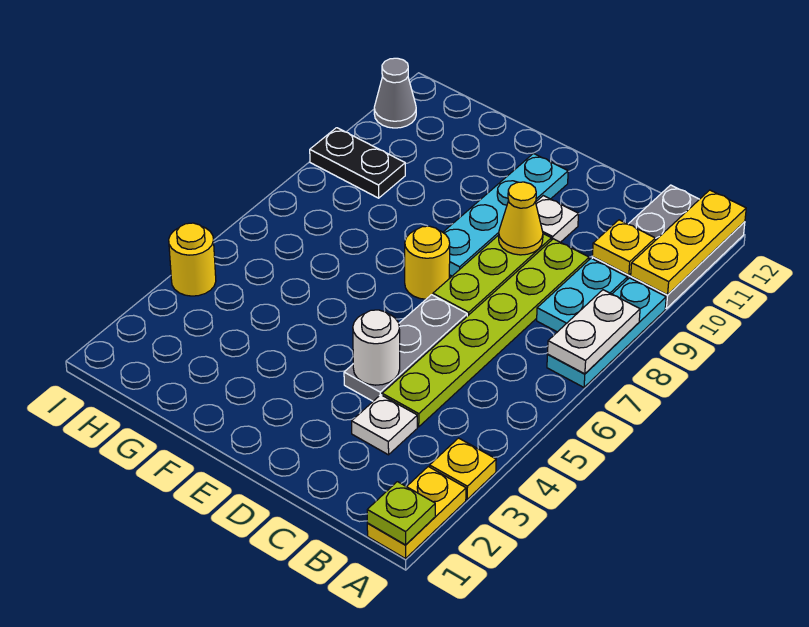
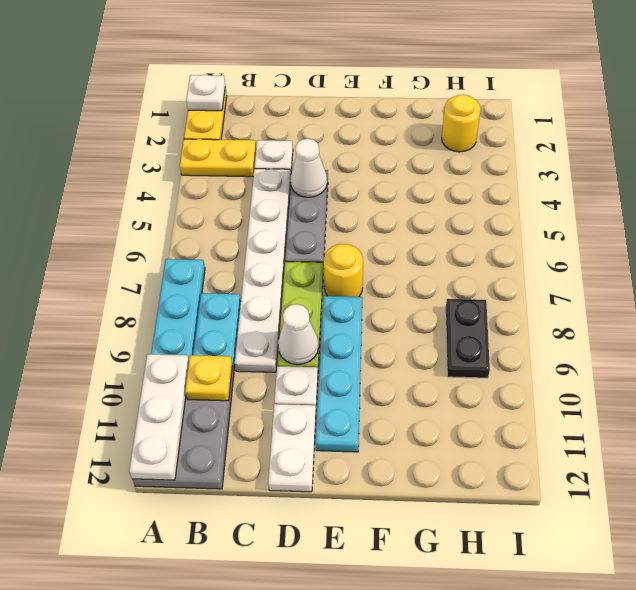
lime 1x1 plate [367,482,435,545] -> white 1x1 plate [186,75,225,111]
yellow 1x1 plate [430,438,496,499] -> yellow 1x2 plate [180,139,256,177]
white 1x2 plate [548,290,640,374] -> white 1x2 plate moved to [268,404,316,492]
yellow 1x3 plate [631,190,746,295] -> white 1x3 plate [129,354,189,480]
lime 1x6 plate [382,239,589,427] -> white 1x6 plate [235,169,291,372]
white 1x1 round brick [353,310,400,385] -> white 1x1 cone [291,139,327,197]
yellow 1x1 cone [499,182,543,255] -> white 1x1 cone [278,304,319,365]
black 1x2 plate [310,128,405,198] -> black 1x2 plate turned to [446,299,490,378]
yellow 1x1 round brick [169,223,216,296] -> yellow 1x1 round brick moved to [442,95,481,152]
grey 1x1 cone [374,58,416,128] -> none

